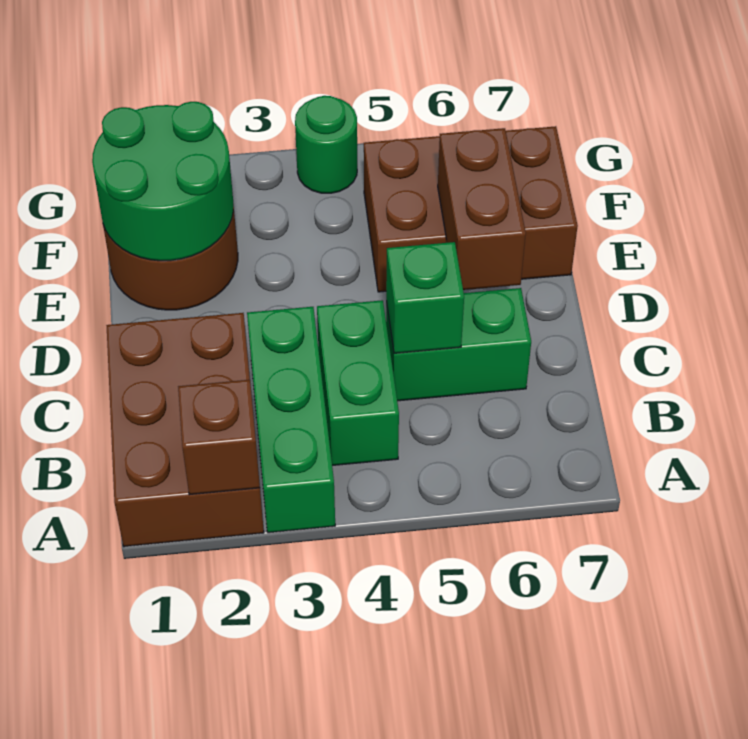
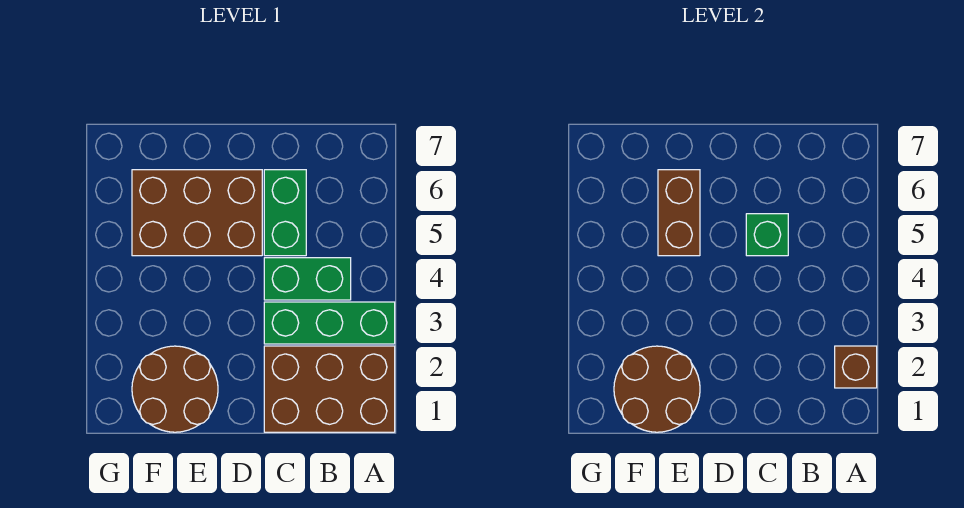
brown 1x2 brick [438,128,526,290] -> brown 1x2 brick turned to [658,170,700,256]
green 2x2 round brick [92,102,233,261] -> brown 2x2 round brick [614,346,700,432]
brown 2x3 brick [364,126,578,292] -> brown 2x3 brick turned to [132,170,262,256]
green 1x1 round brick [295,96,357,193] -> none

